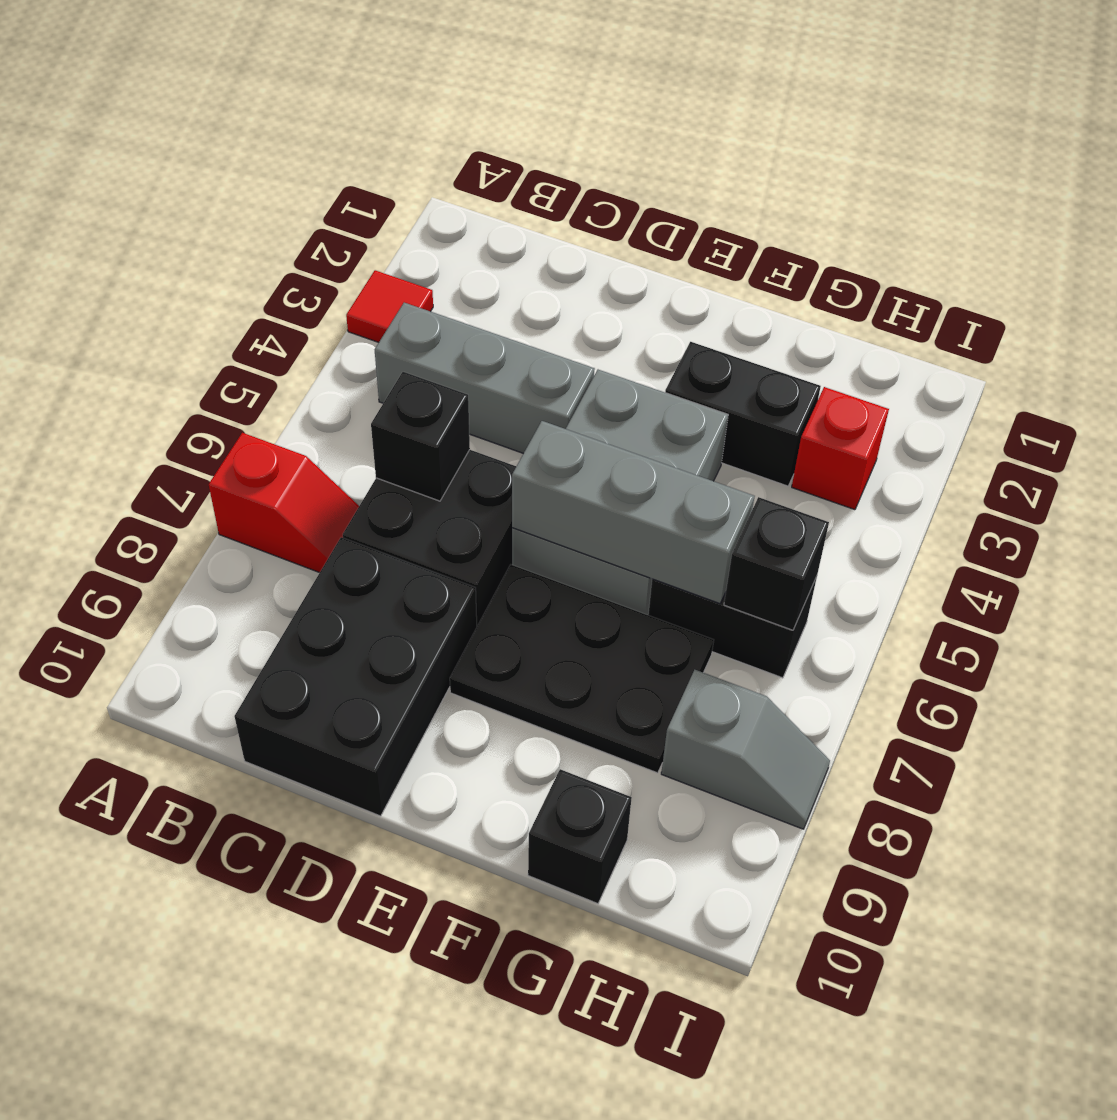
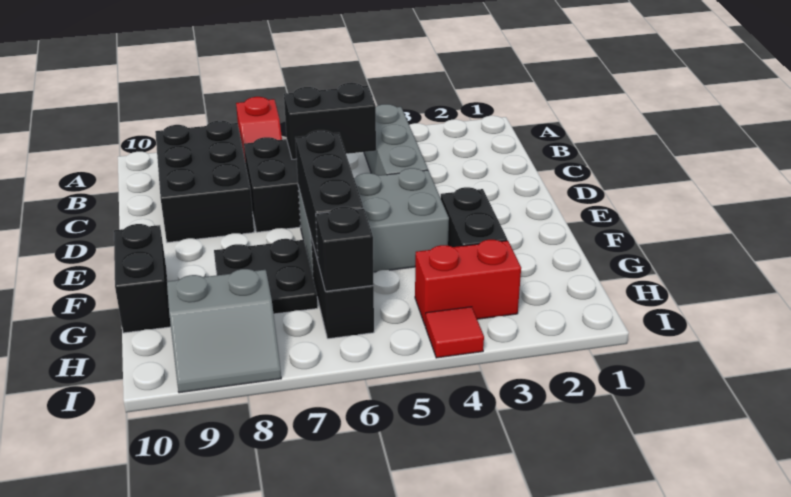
red 1x1 tile [346,270,433,342] -> red 1x1 tile moved to [425,307,484,358]
black 1x1 brick [371,372,470,501] -> black 1x2 brick [284,83,376,159]
black 2x3 brick [234,537,477,816] -> black 2x3 brick turned to [155,121,254,243]
grey 1x3 brick [512,421,755,604] -> black 1x3 brick [295,130,363,261]
black 2x3 plate [450,565,714,773] -> black 2x2 plate [214,239,318,314]
black 1x1 brick [528,769,632,904] -> black 1x2 brick [114,224,171,333]
red 1x1 brick [792,387,889,510] -> red 1x2 brick [415,240,521,326]
grey 1x2 slope [661,670,830,829] -> grey 2x2 slope [167,269,281,393]

